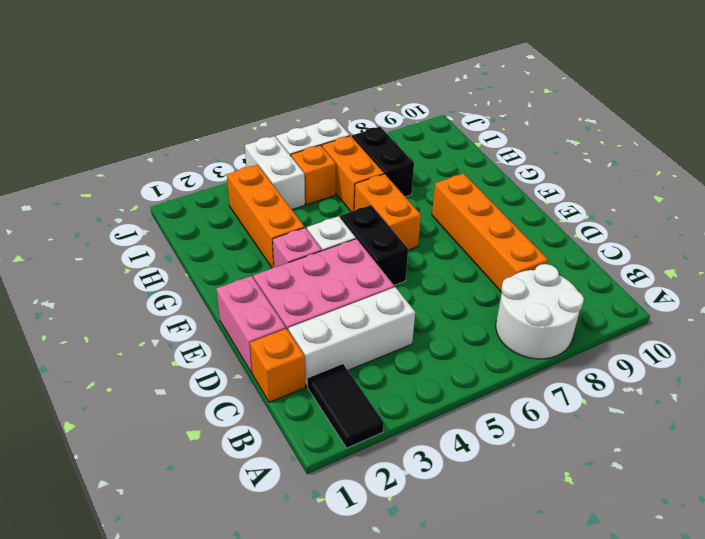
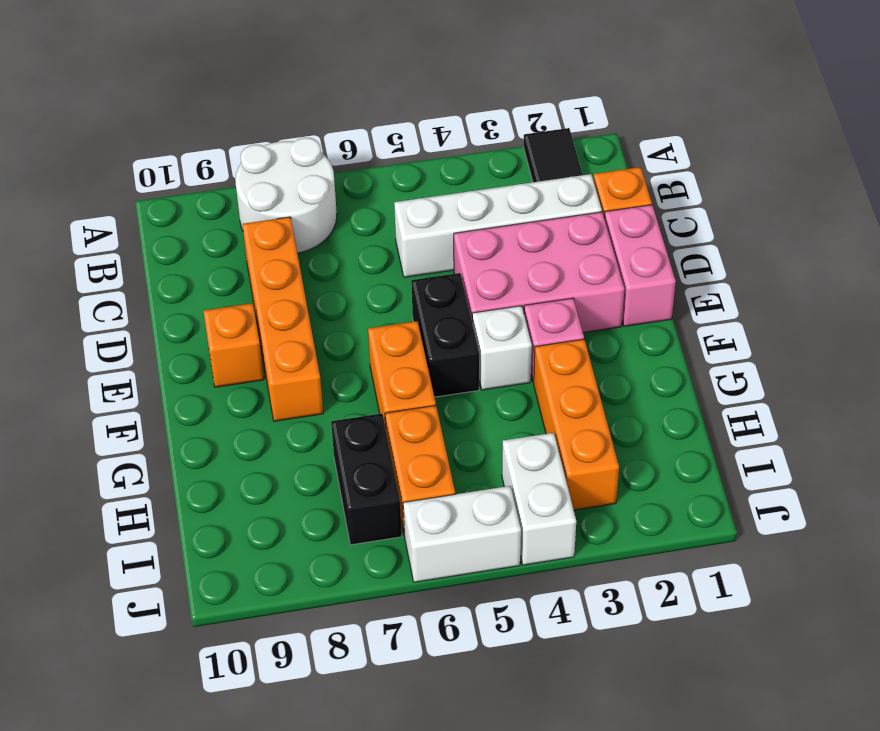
white 1x3 brick [288,287,415,387] -> white 1x4 brick [394,174,602,277]
orange 1x1 brick [291,145,336,205] -> orange 1x1 brick moved to [203,303,264,387]

